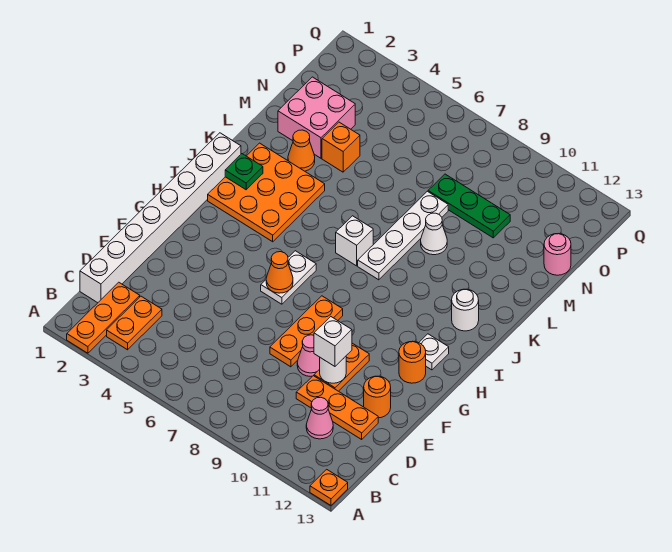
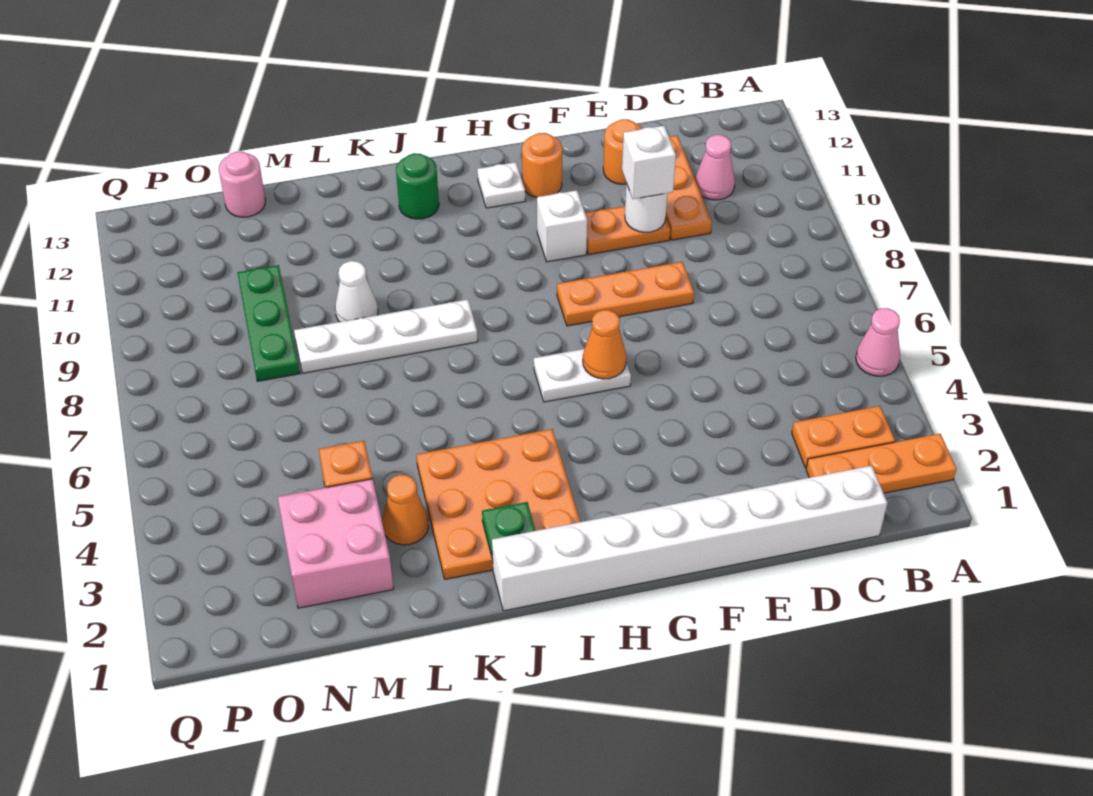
orange 1x1 plate [310,470,348,505] -> none
pink 1x1 cone [297,335,320,376] -> pink 1x1 cone moved to [856,308,900,376]
white 1x1 brick [336,216,373,266] -> white 1x1 brick moved to [537,190,587,262]
white 1x1 round brick [452,289,479,331] -> green 1x1 round brick [396,153,439,219]

